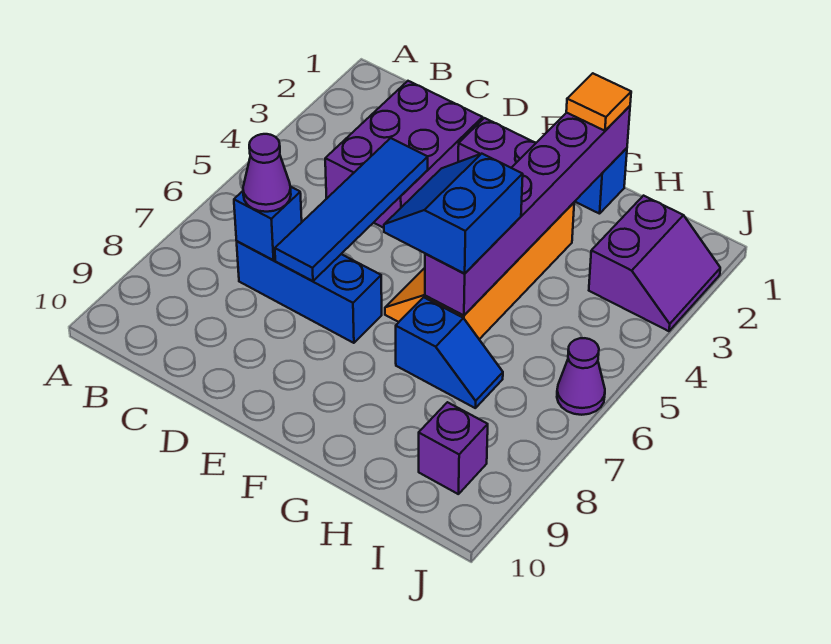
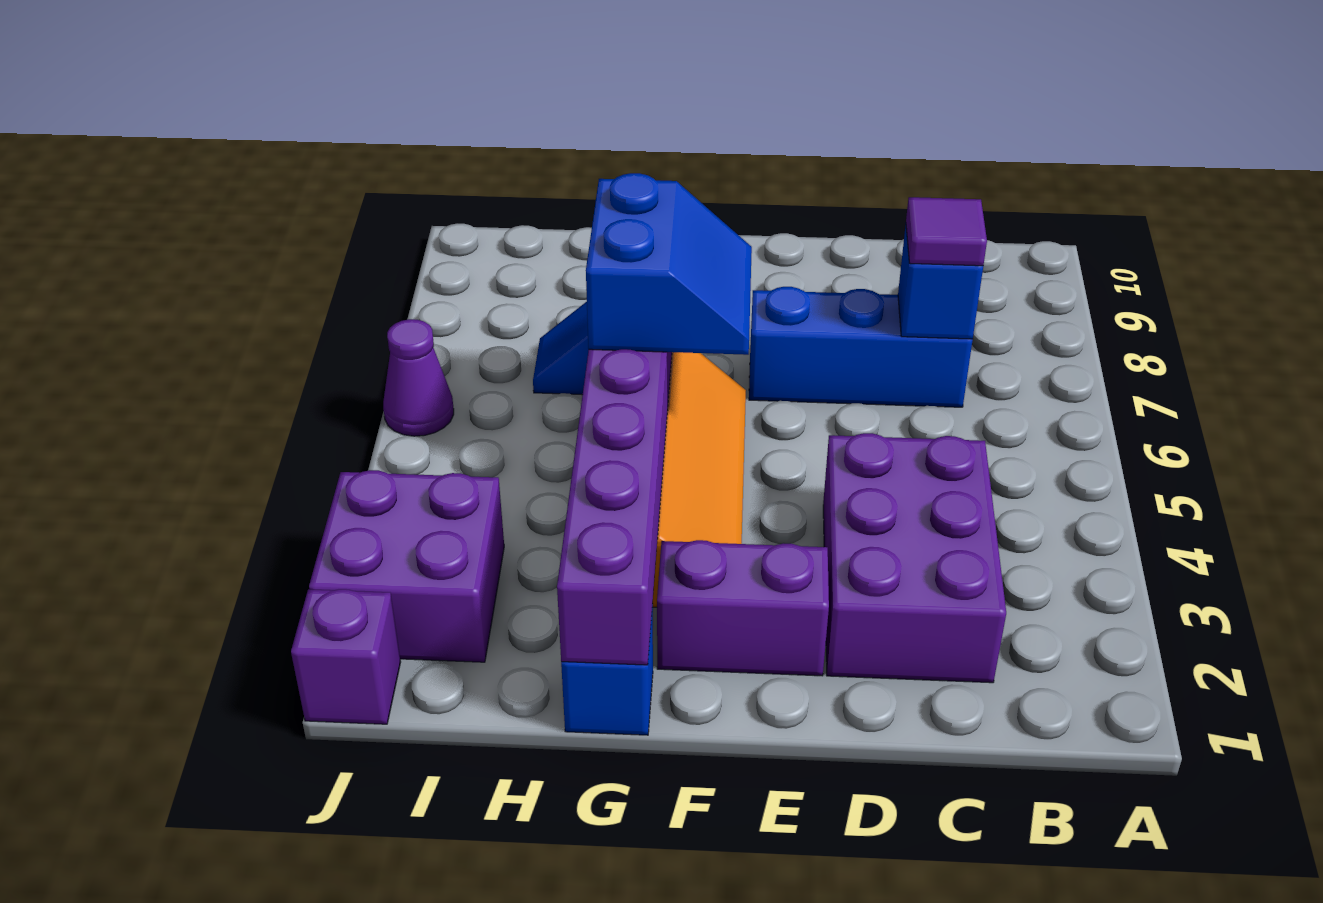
purple 1x1 cone [243,134,291,212] -> purple 1x1 tile [906,197,987,266]
blue 1x4 tile [275,138,428,281] -> none
orange 1x1 tile [566,73,631,131] -> none
purple 2x2 slope [589,196,720,331] -> purple 2x2 brick [309,470,504,662]
purple 1x1 brick [419,402,488,494] -> purple 1x1 brick moved to [291,589,401,724]

